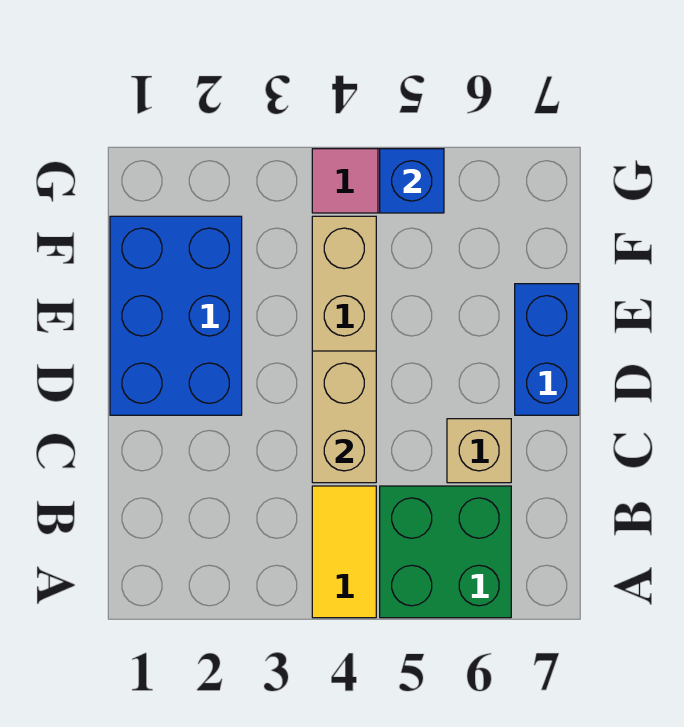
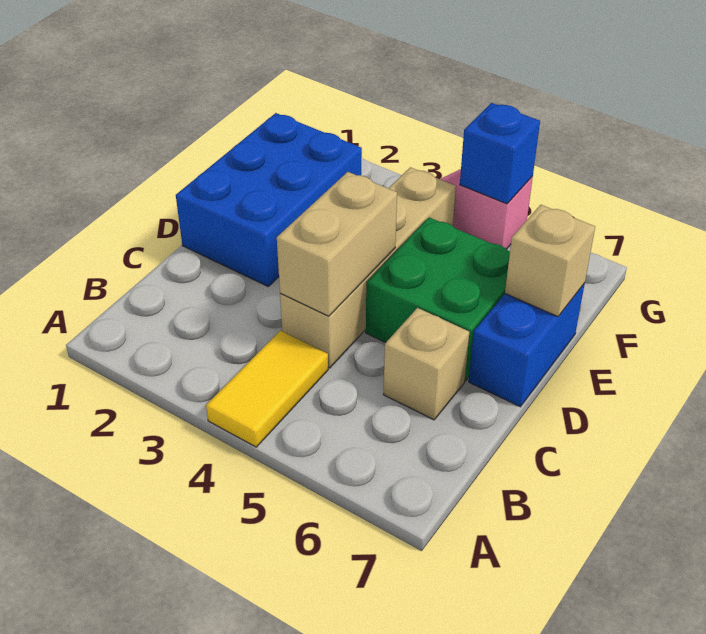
green 2x2 brick [380,486,511,618] -> green 2x2 brick moved to [366,217,510,381]
none -> tan 1x1 brick [505,205,595,316]

